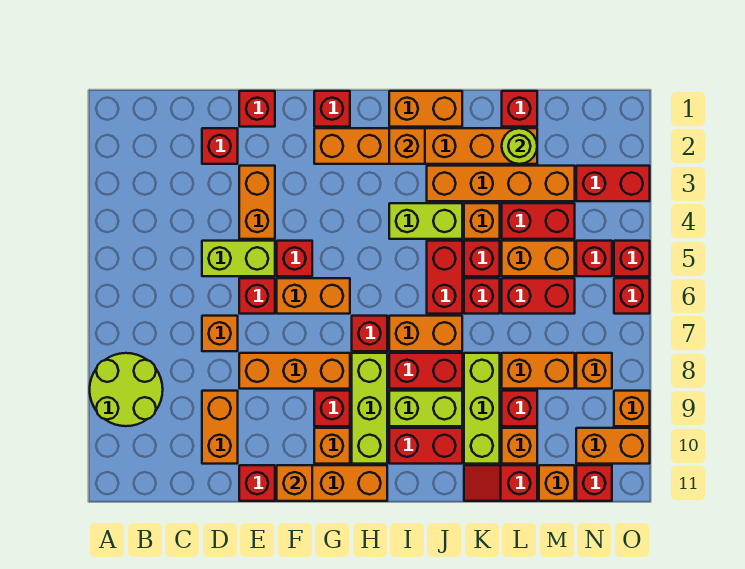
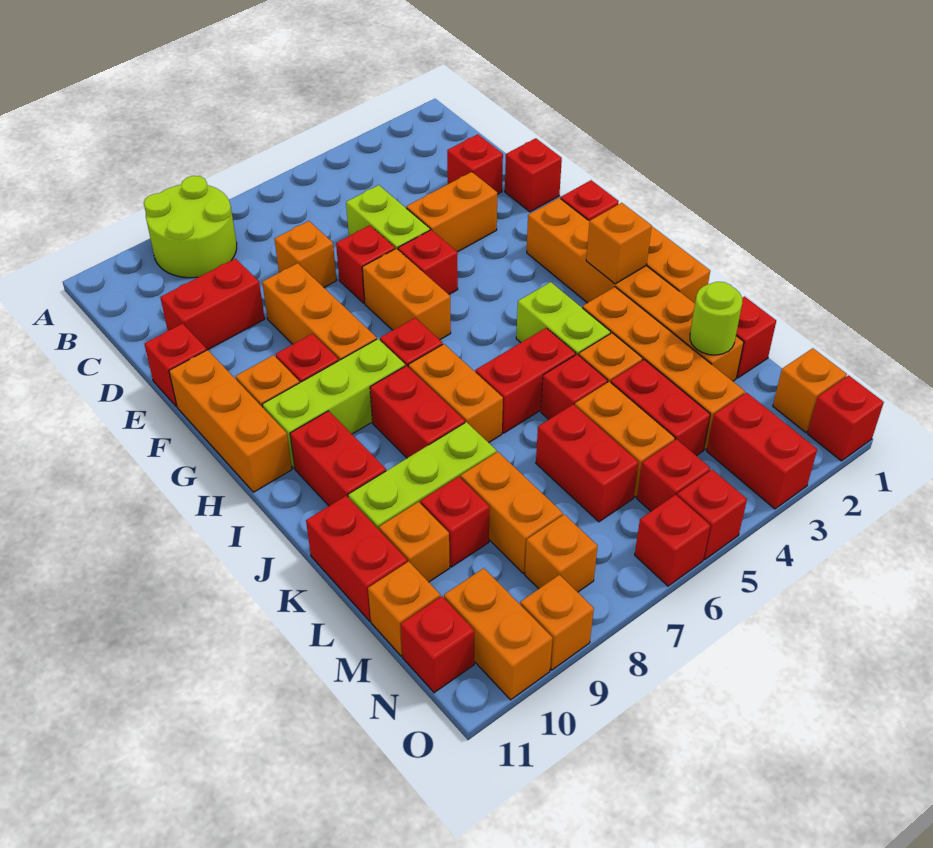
orange 1x2 brick [202,391,238,464] -> red 1x2 brick [160,259,265,350]
orange 1x1 brick [277,465,312,501] -> orange 1x1 brick moved to [773,348,847,432]
lime 1x2 brick [389,391,462,426] -> none
red 1x1 brick [464,278,500,314] -> red 1x1 brick moved to [808,375,884,461]
red 1x2 slope [464,465,537,501] -> red 1x2 brick [306,496,407,621]

